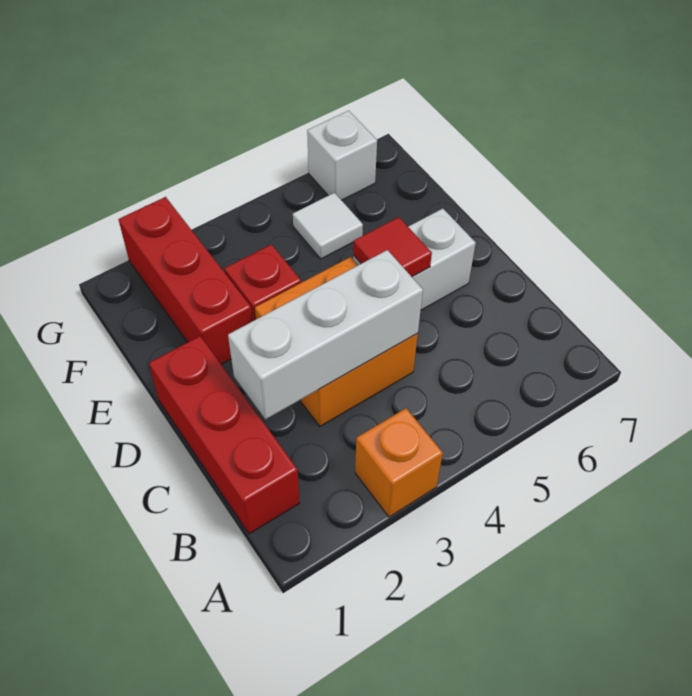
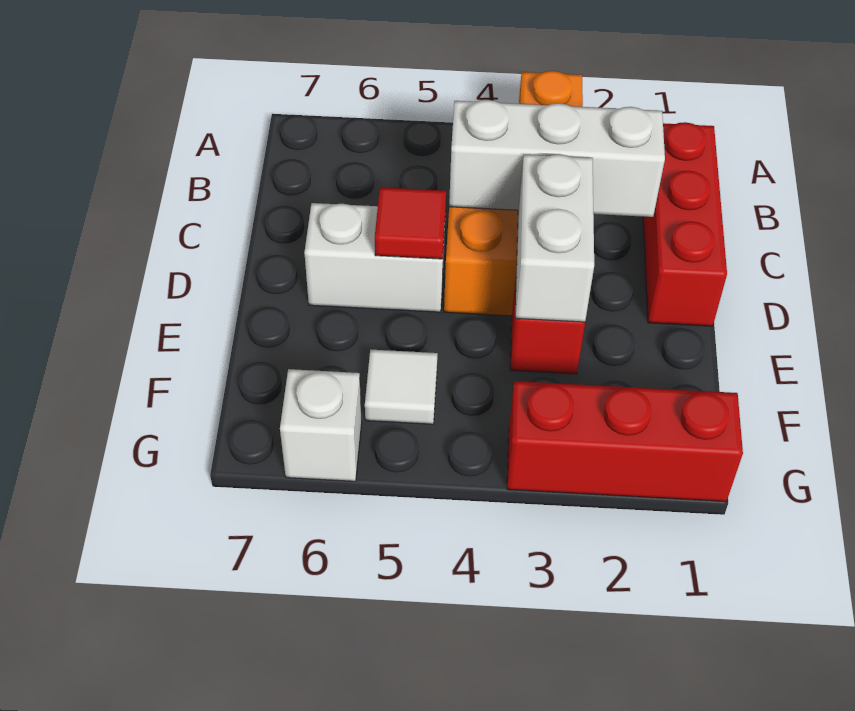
none -> white 1x2 brick [516,154,594,322]
red 1x3 brick [119,197,252,364] -> red 1x3 brick turned to [507,381,743,502]

